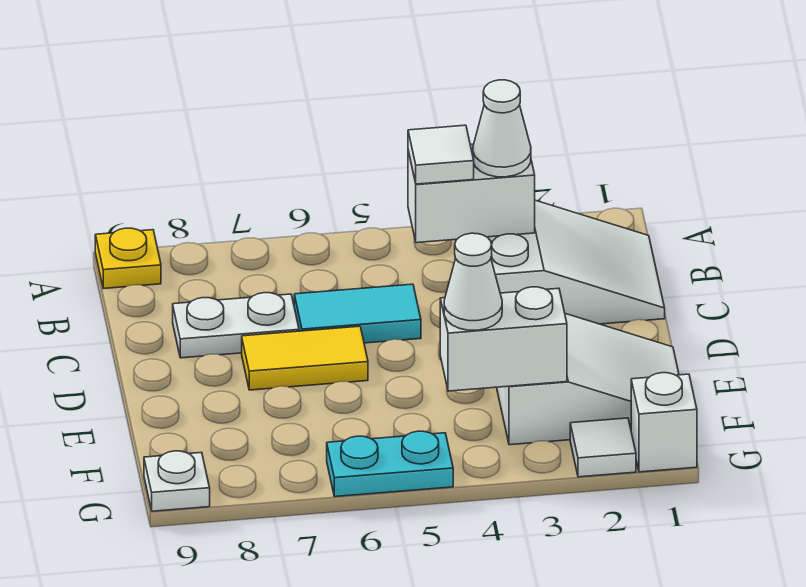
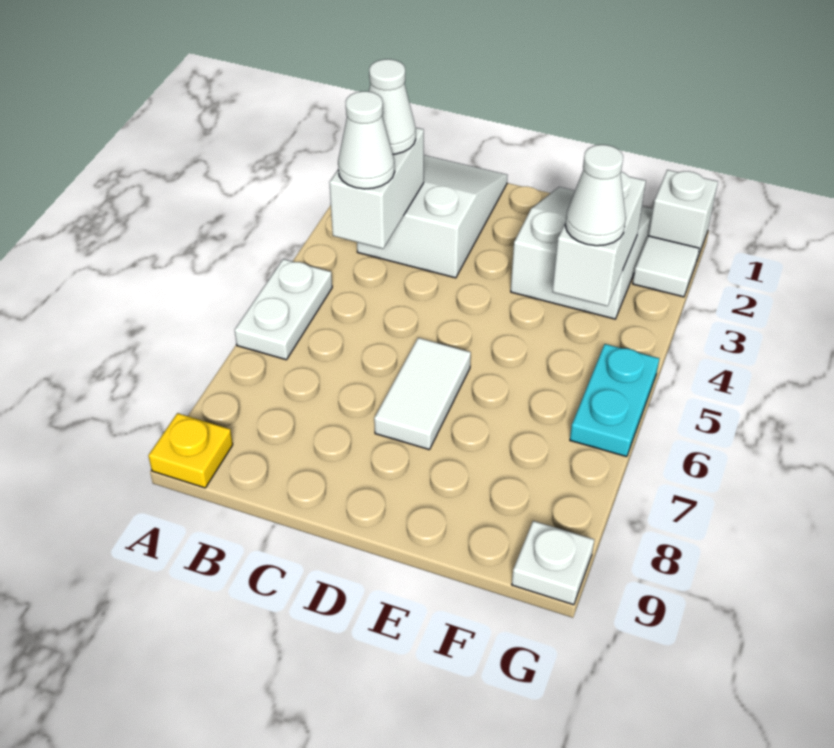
white 1x1 tile [408,125,474,184] -> white 1x1 cone [338,91,395,189]
cyan 1x2 tile [294,284,421,343] -> none
white 1x2 plate [173,293,299,358] -> white 1x2 plate moved to [235,259,332,360]
yellow 1x2 tile [242,326,368,390] -> white 1x2 tile [374,338,471,450]

